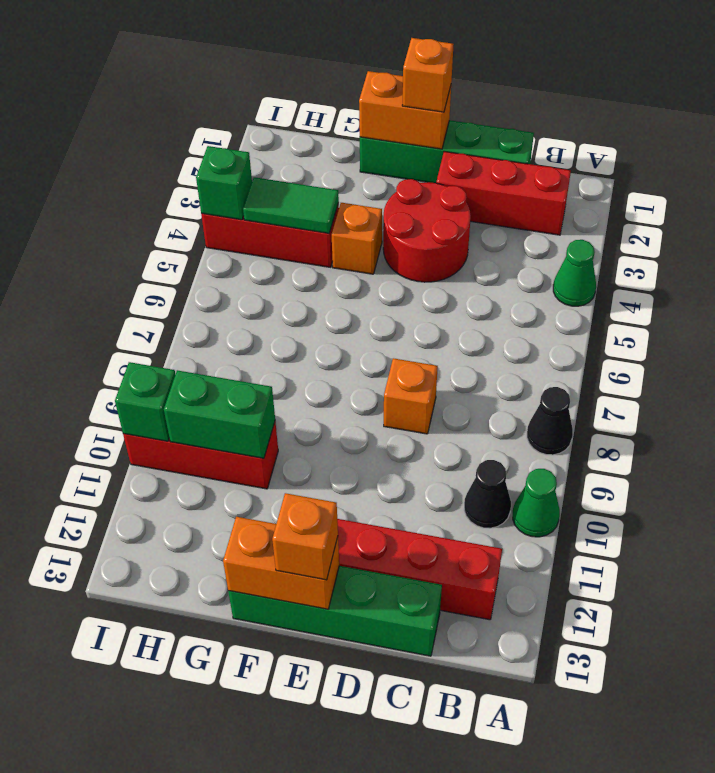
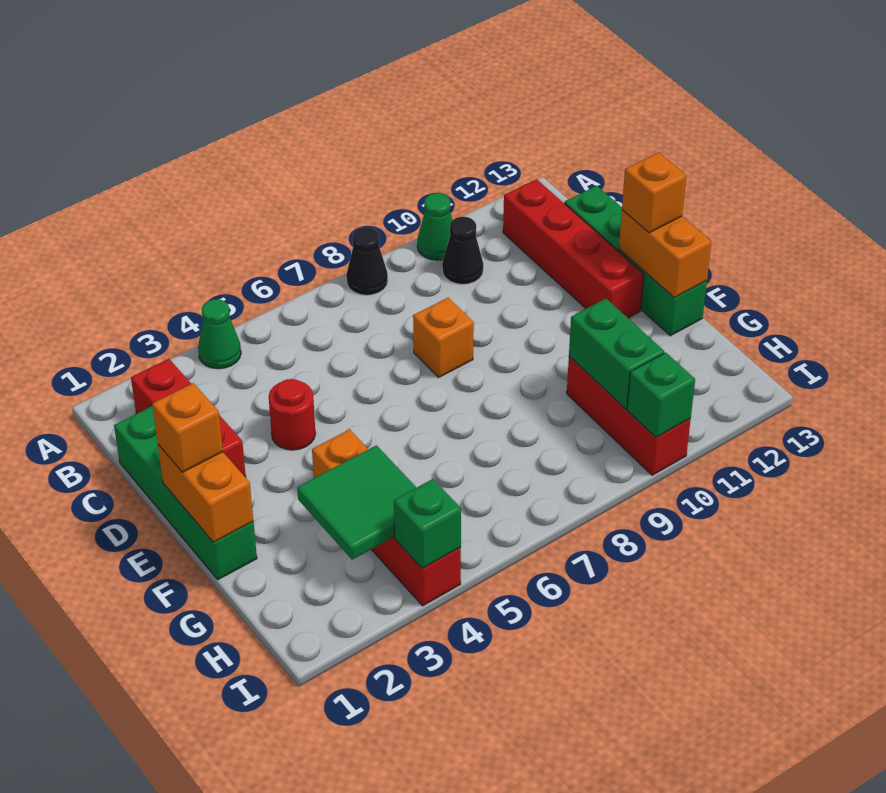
red 2x2 round brick [383,179,471,282] -> red 1x1 round brick [269,379,316,450]
green 1x2 tile [243,177,339,233] -> green 2x2 tile [297,445,416,560]

